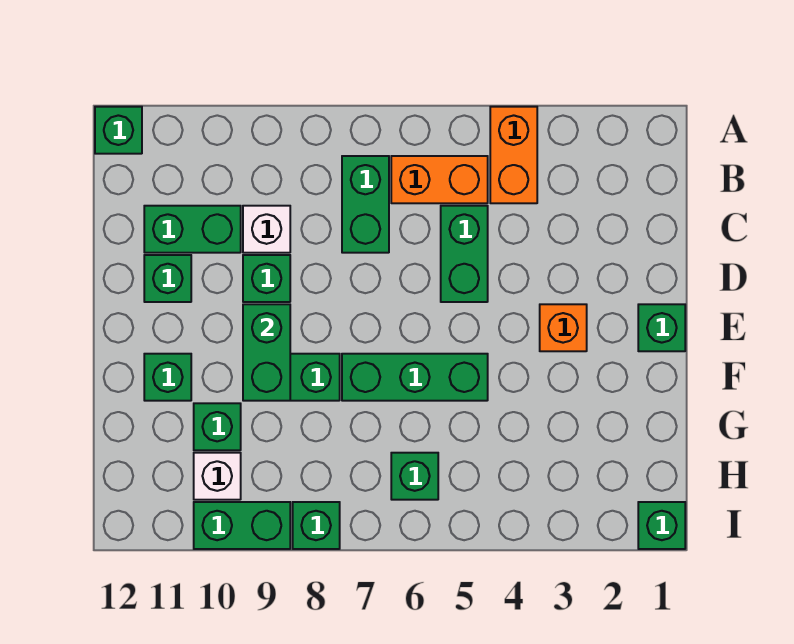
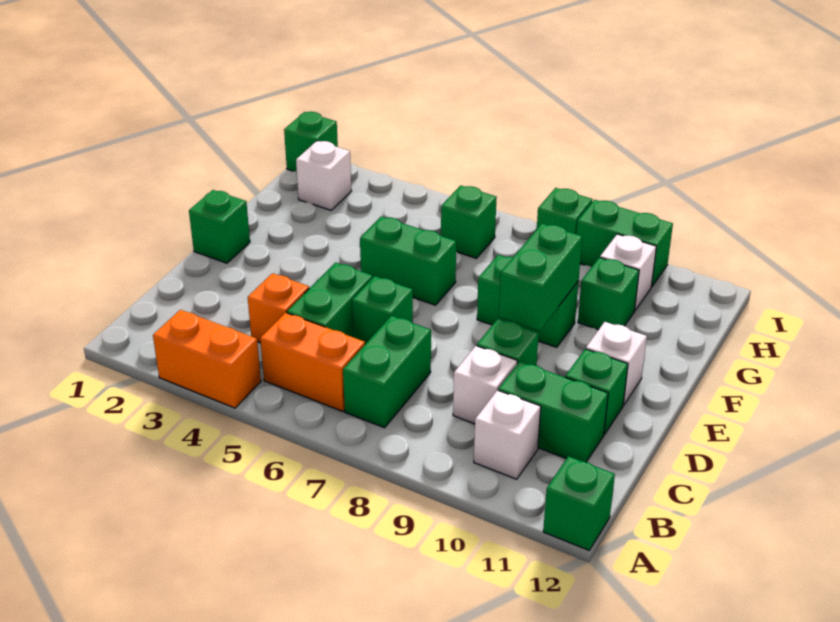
orange 1x2 brick [490,107,537,203] -> orange 1x2 brick turned to [153,310,261,408]
none -> white 1x1 brick [474,390,541,479]
orange 1x1 brick [540,304,587,351] -> orange 1x1 brick moved to [248,273,309,343]
none -> white 1x1 brick [586,322,647,405]
green 1x3 brick [342,354,488,401] -> green 1x2 brick [360,216,456,305]
green 1x1 brick [144,354,191,401] -> green 1x1 brick moved to [352,276,413,344]
none -> white 1x1 brick [296,141,351,210]

